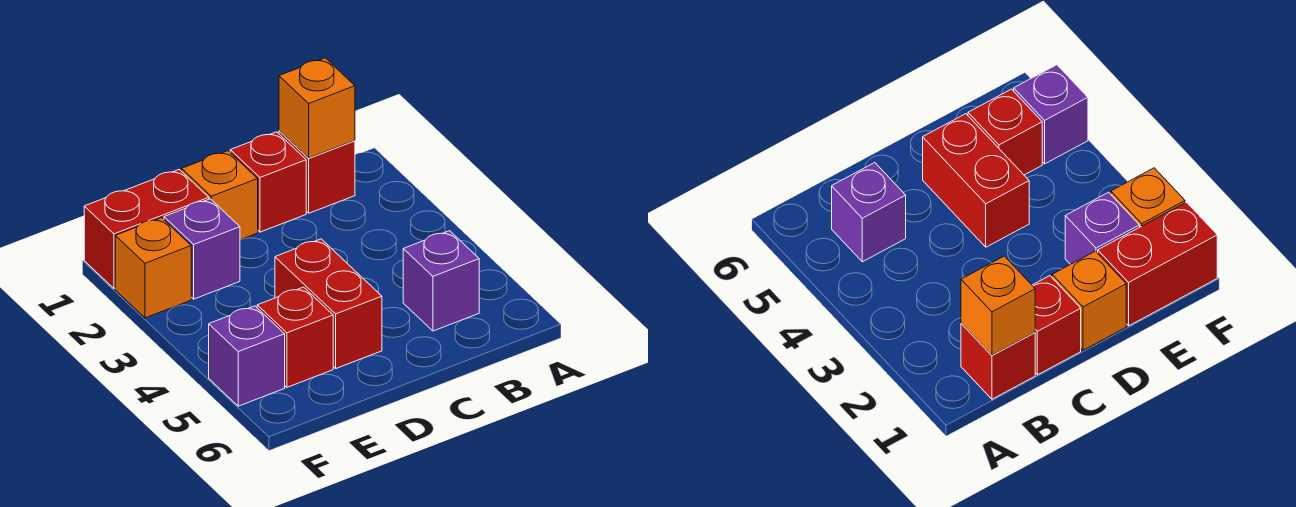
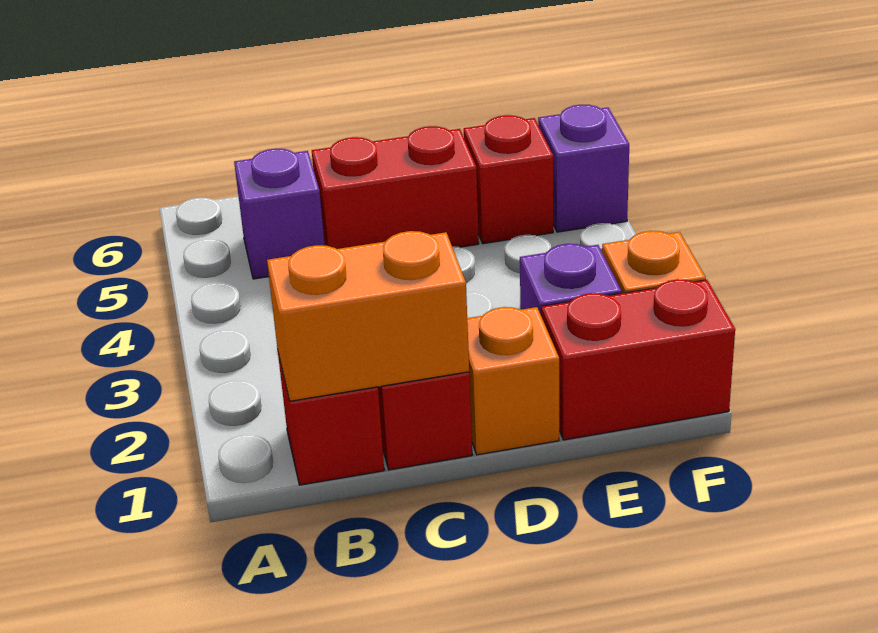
orange 1x1 brick [279,58,355,158] -> orange 1x2 brick [267,231,469,401]
red 1x2 brick [275,239,382,368] -> red 1x2 brick turned to [312,126,479,249]

